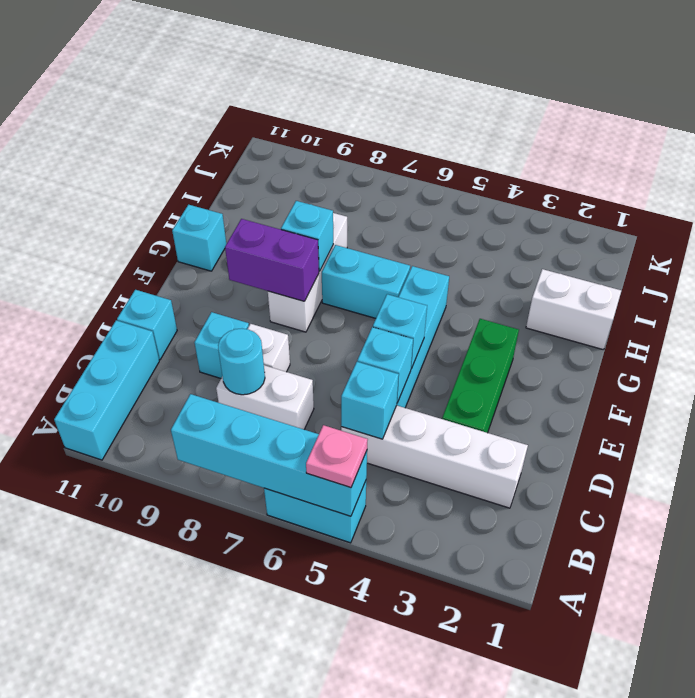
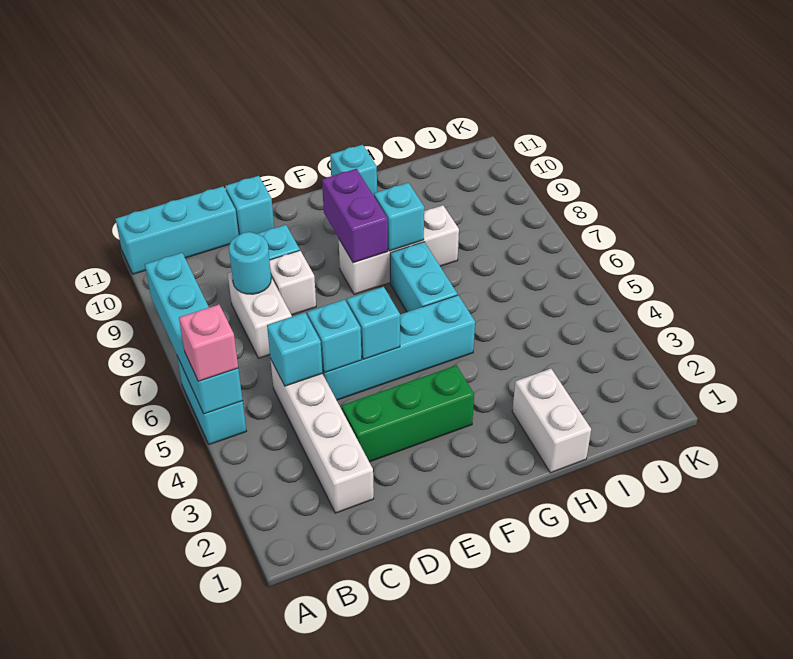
pink 1x1 plate [306,425,368,488] -> pink 1x1 brick [179,305,238,381]

